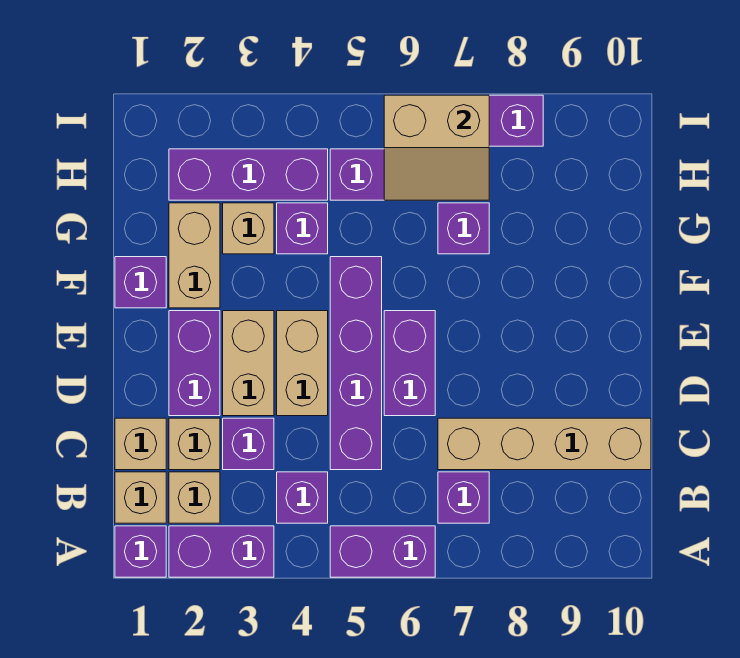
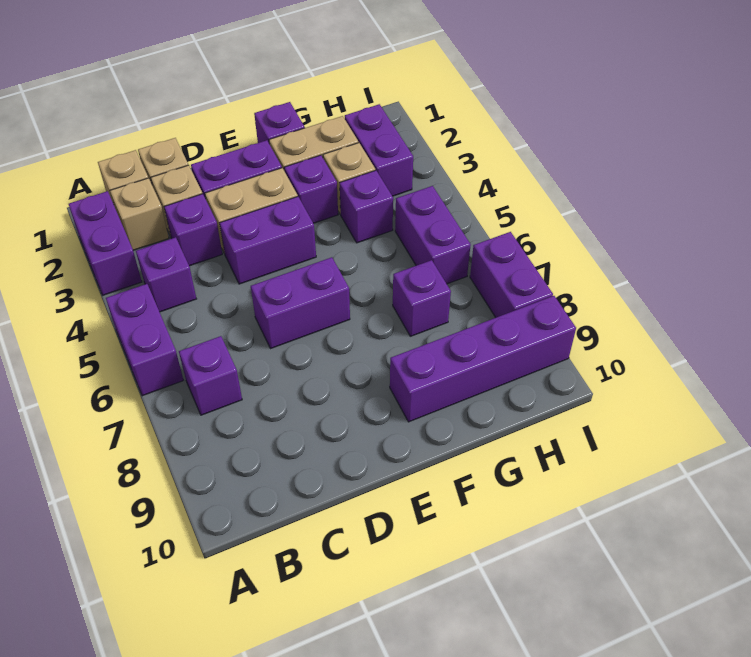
purple 1x1 brick [115,526,166,577] -> purple 1x1 brick moved to [284,155,338,223]
purple 1x4 brick [330,257,382,470] -> purple 1x4 brick moved to [390,296,576,422]
tan 1x4 brick [438,418,651,470] -> none
tan 1x2 brick [277,311,328,416] -> purple 1x2 brick [220,197,316,284]
purple 1x3 brick [169,149,328,200] -> purple 1x2 brick [345,104,413,196]
tan 2x2 slope [384,95,489,200] -> none

